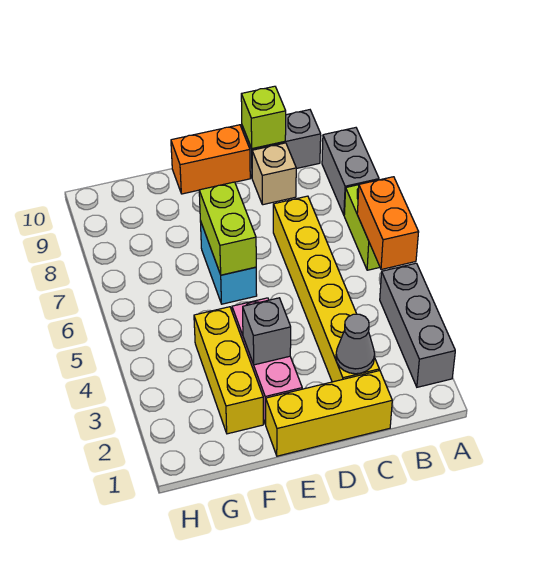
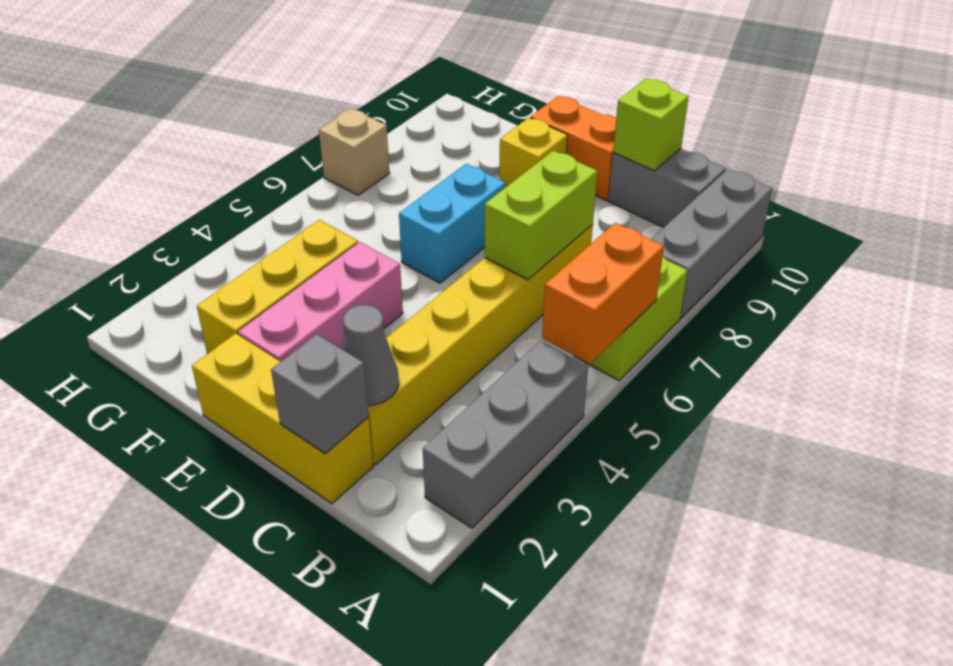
grey 1x2 brick [322,128,379,215] -> grey 1x3 brick [651,169,772,318]
tan 1x1 brick [252,143,296,205] -> tan 1x1 brick moved to [319,109,389,195]
grey 1x1 brick [243,298,291,365] -> grey 1x1 brick moved to [271,334,369,453]
lime 1x2 brick [199,182,256,275] -> lime 1x2 brick moved to [485,151,597,280]
none -> yellow 1x1 brick [499,118,568,187]

